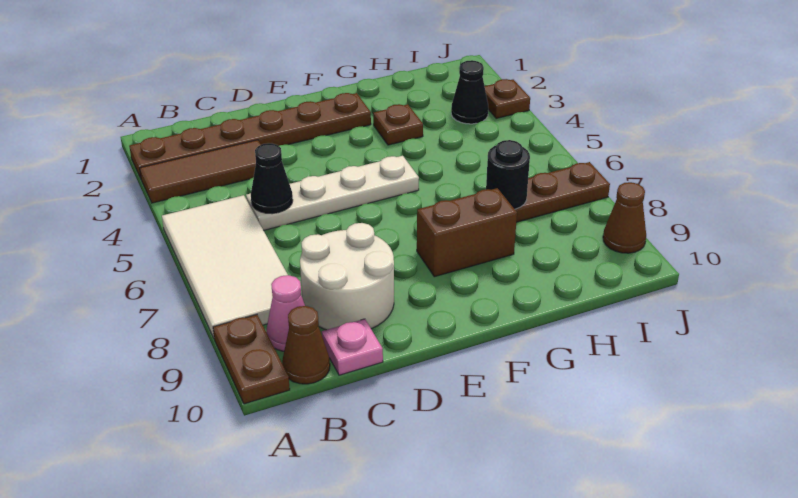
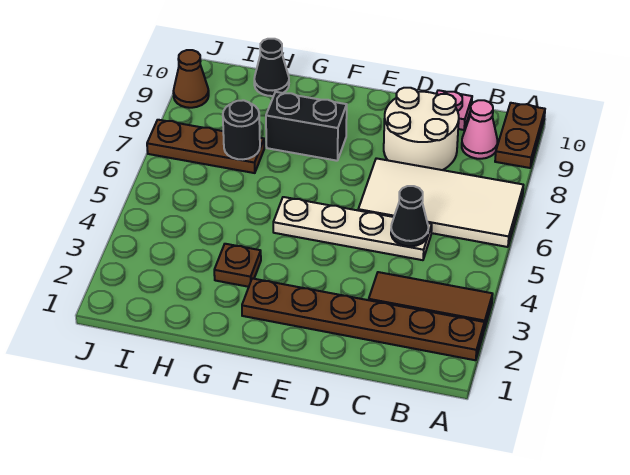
white 2x4 tile [162,195,288,338] -> white 2x4 tile turned to [358,158,524,247]
brown 1x1 cone [282,306,330,384] -> none
brown 1x2 brick [417,188,517,277] -> black 1x2 brick [266,92,347,161]
black 1x1 cone [451,60,488,124] -> black 1x1 cone moved to [254,39,289,96]
brown 1x1 plate [485,79,530,118] -> none

